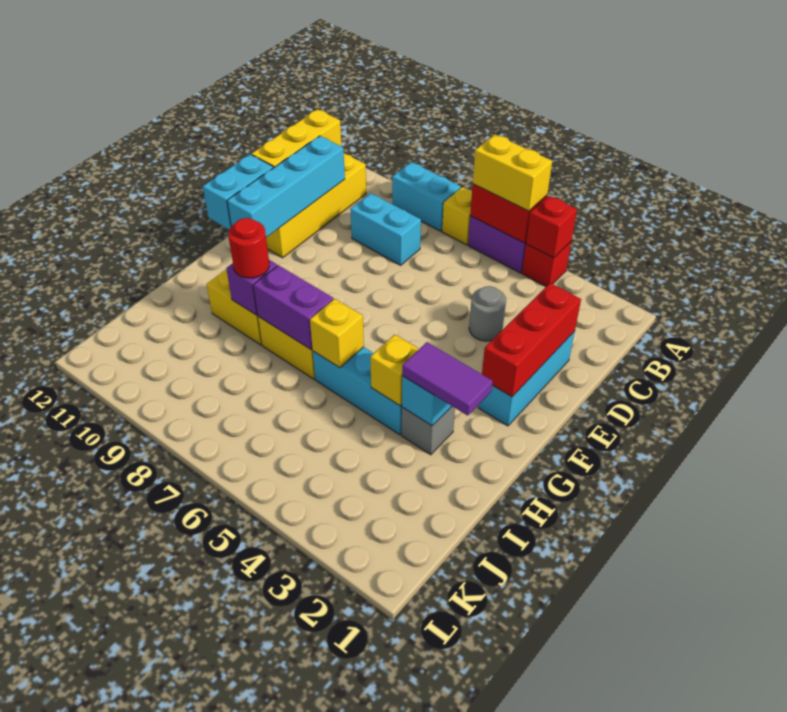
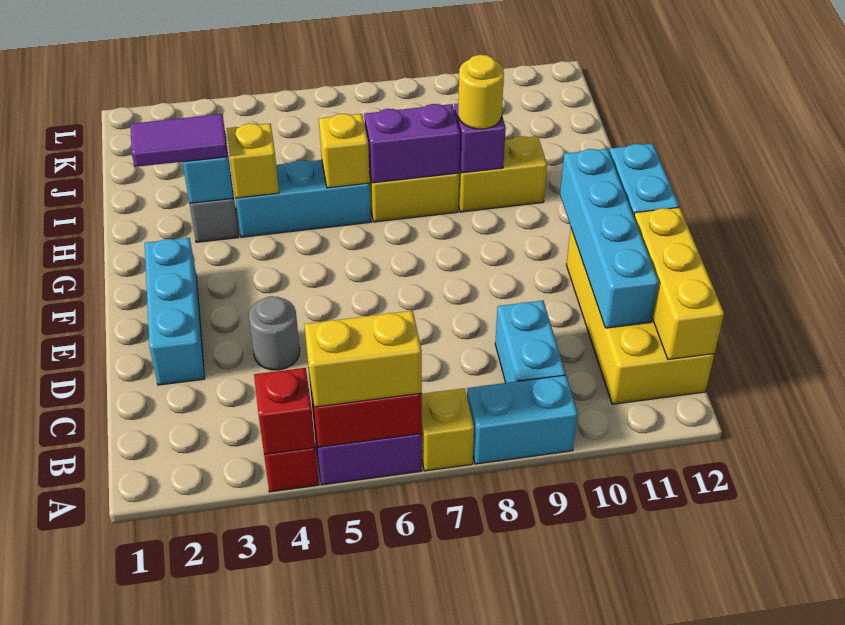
cyan 1x2 brick [350,193,421,265] -> cyan 1x2 brick turned to [495,300,566,383]
red 1x3 brick [482,283,581,397] -> none
red 1x1 round brick [228,218,269,278] -> yellow 1x1 round brick [458,55,504,129]

